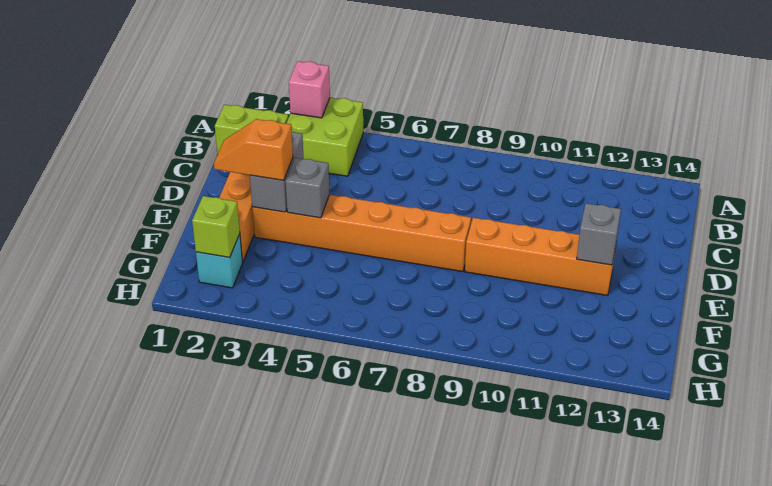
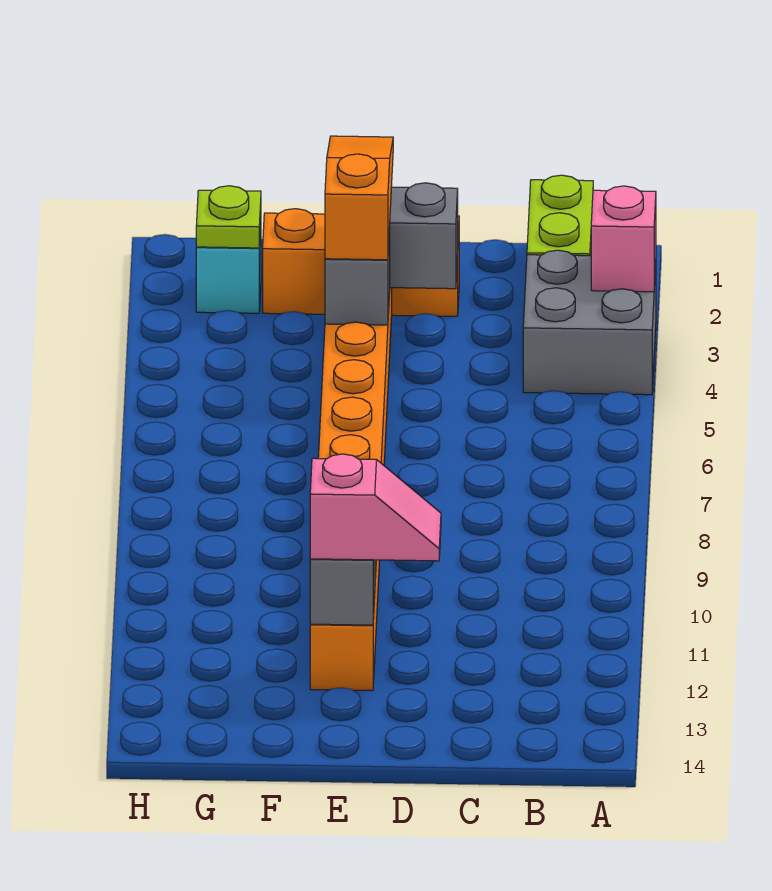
lime 2x2 brick [286,98,363,176] -> grey 2x2 brick [523,250,656,395]
none -> pink 1x2 slope [310,454,441,561]
orange 1x2 slope [214,119,293,180] -> orange 1x3 slope [325,136,393,260]
lime 1x1 brick [192,196,240,258] -> lime 1x1 plate [196,186,261,248]

